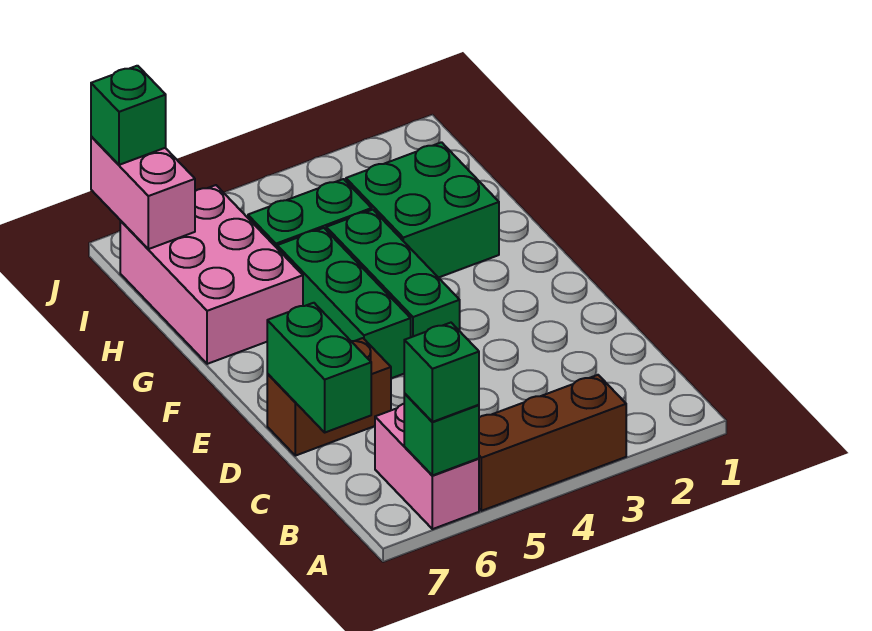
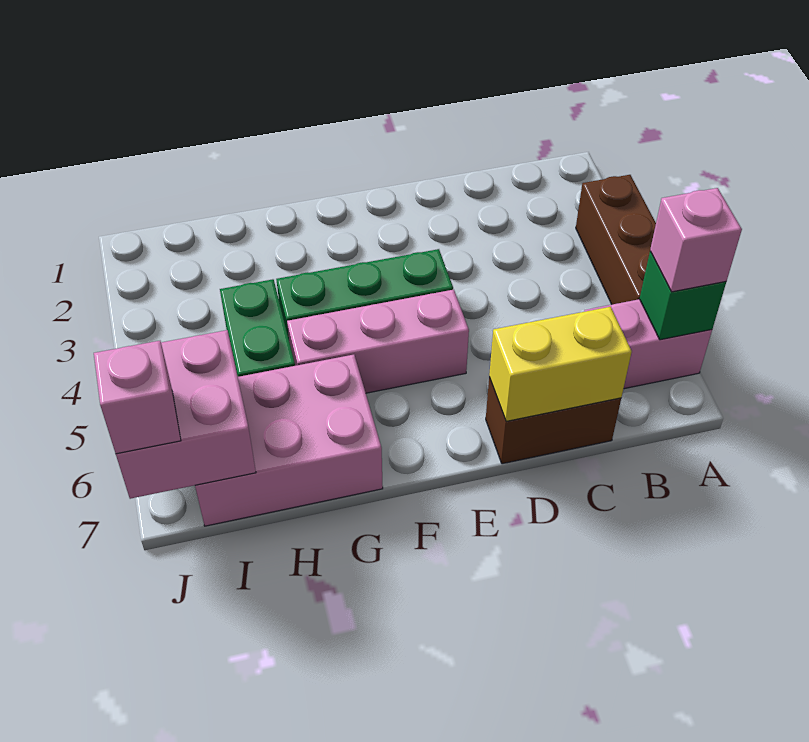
green 1x1 brick [404,323,479,422] -> pink 1x1 brick [650,188,742,292]
green 1x2 brick [267,303,371,432] -> yellow 1x2 brick [489,307,632,421]
brown 1x2 brick [267,338,391,456] -> brown 1x2 brick turned to [486,377,621,464]
green 1x3 brick [277,228,411,378] -> pink 1x3 brick [287,290,469,393]
green 2x2 brick [346,142,499,278] -> none
pink 1x2 brick [91,136,195,249] -> pink 2x2 brick [116,330,256,499]
green 1x1 brick [91,66,166,165] -> pink 1x1 brick [94,341,181,454]

